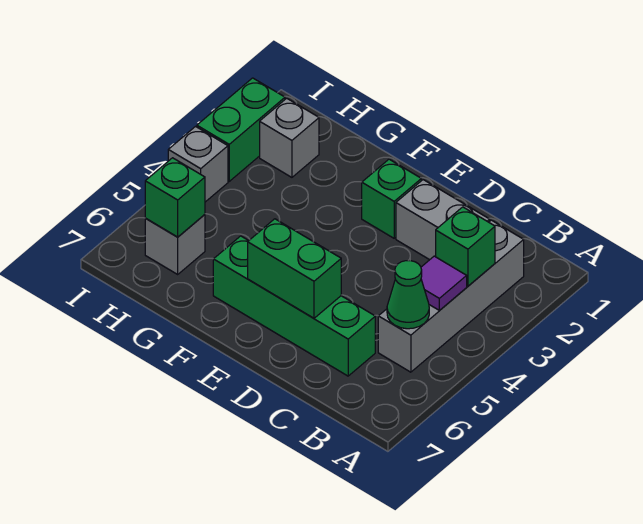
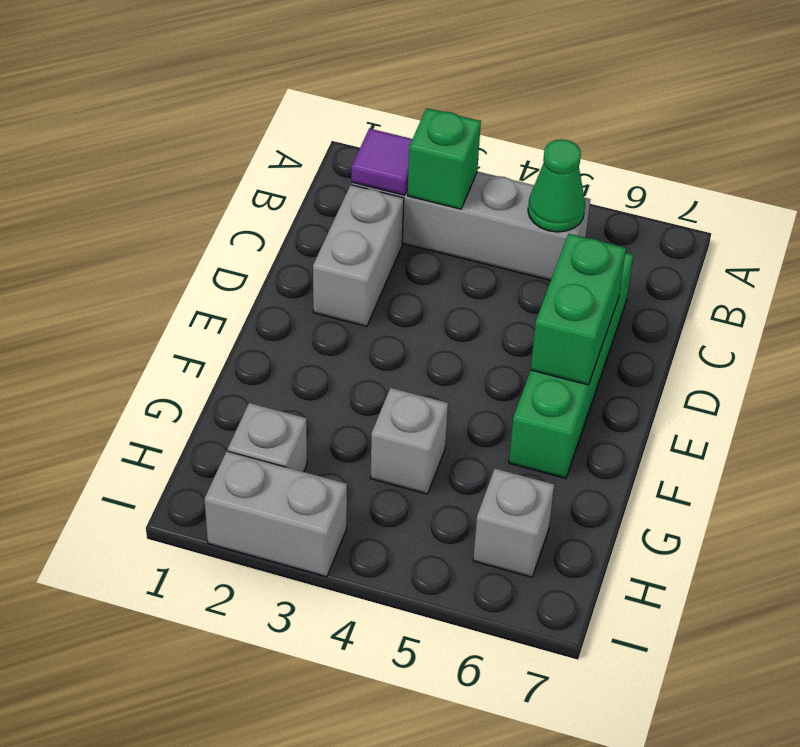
purple 1x1 tile [421,256,467,310] -> purple 1x1 tile moved to [351,129,412,195]
green 1x1 brick [362,159,421,238] -> none
green 1x1 brick [145,158,205,237] -> none
green 1x2 brick [197,78,285,181] -> grey 1x2 brick [205,451,347,577]
grey 1x1 brick [168,127,228,202] -> grey 1x1 brick moved to [371,388,448,494]

